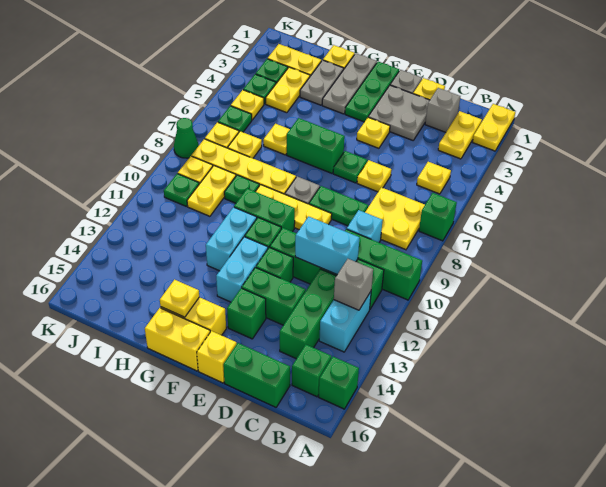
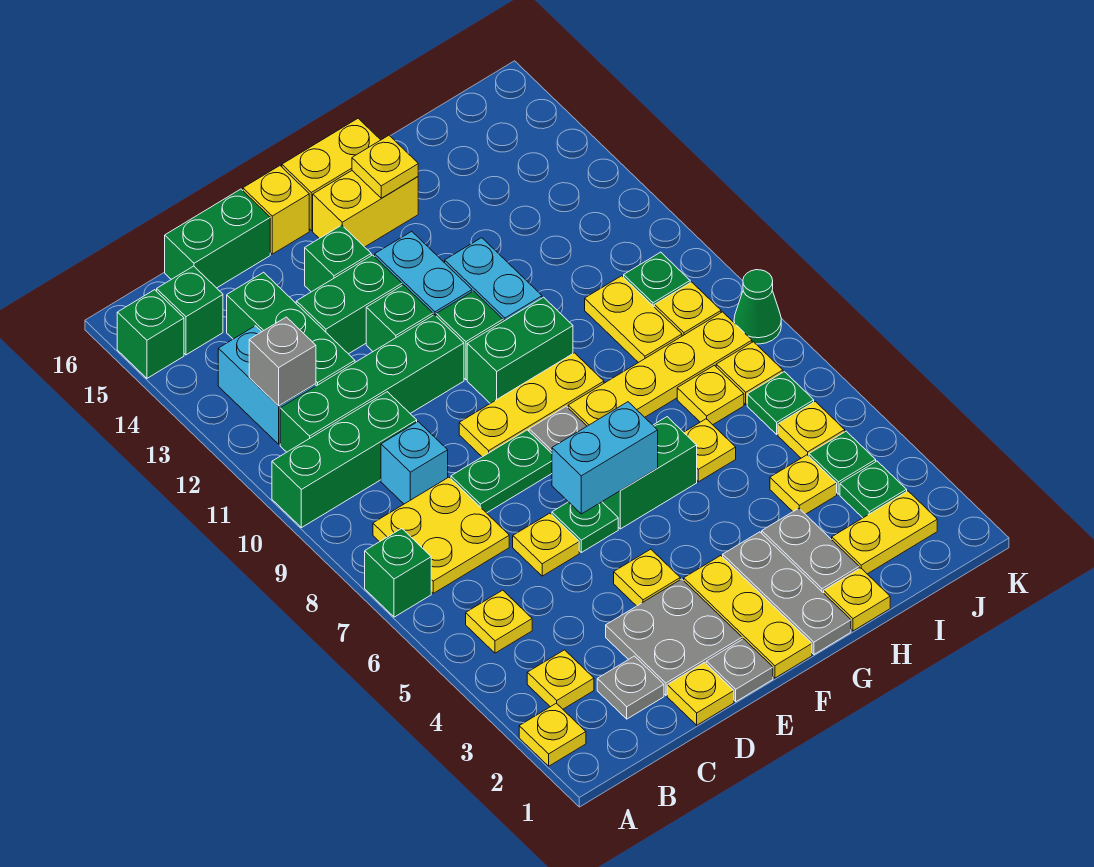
yellow 1x2 plate [473,104,515,151] -> yellow 1x1 plate [519,703,586,766]
yellow 1x2 plate [438,111,482,159] -> yellow 1x1 plate [527,650,594,709]
grey 1x1 brick [425,88,460,132] -> grey 1x1 plate [597,656,664,719]
cyan 1x2 brick [295,216,359,274] -> cyan 1x2 brick moved to [552,402,658,514]
green 1x3 plate [345,62,399,122] -> yellow 1x3 plate [684,556,812,678]
green 1x1 plate [224,175,259,203] -> none
yellow 1x2 plate [266,67,310,113] -> yellow 1x1 plate [770,455,837,514]

